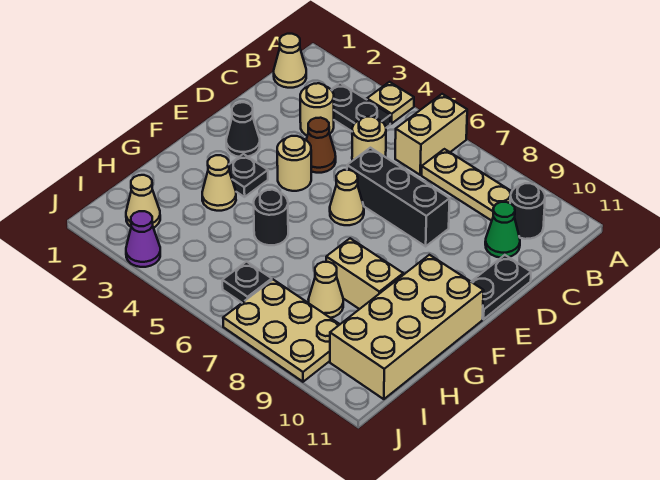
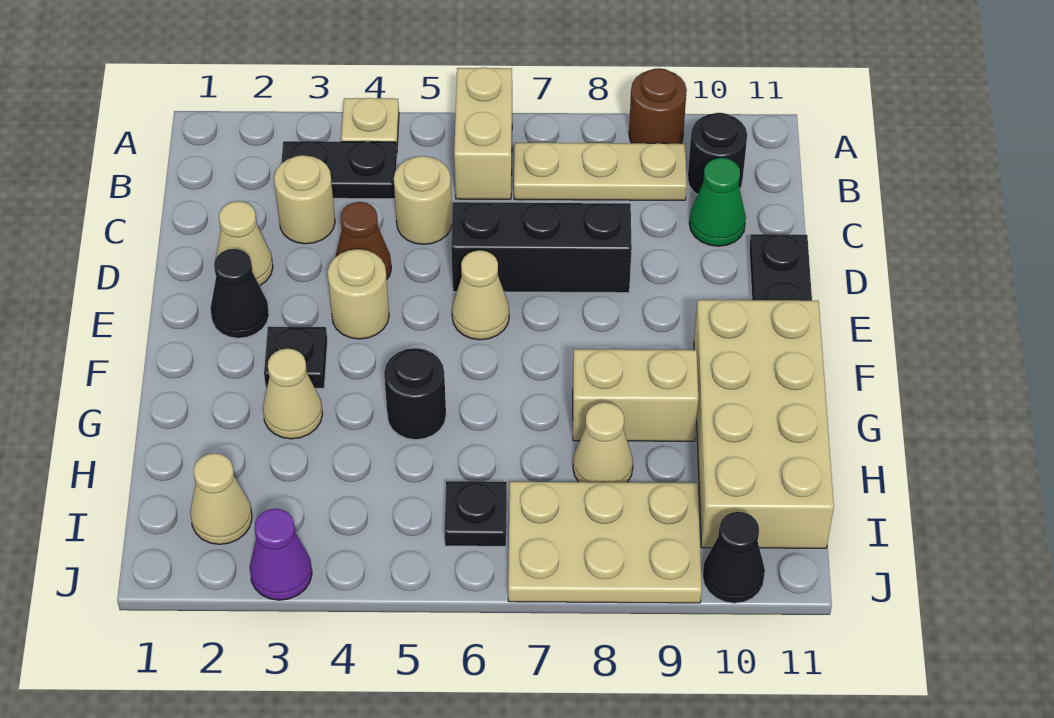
none -> brown 1x1 round brick [629,68,687,144]
tan 1x1 cone [274,34,306,88] -> tan 1x1 cone moved to [216,201,273,286]
none -> black 1x1 cone [703,512,765,603]

